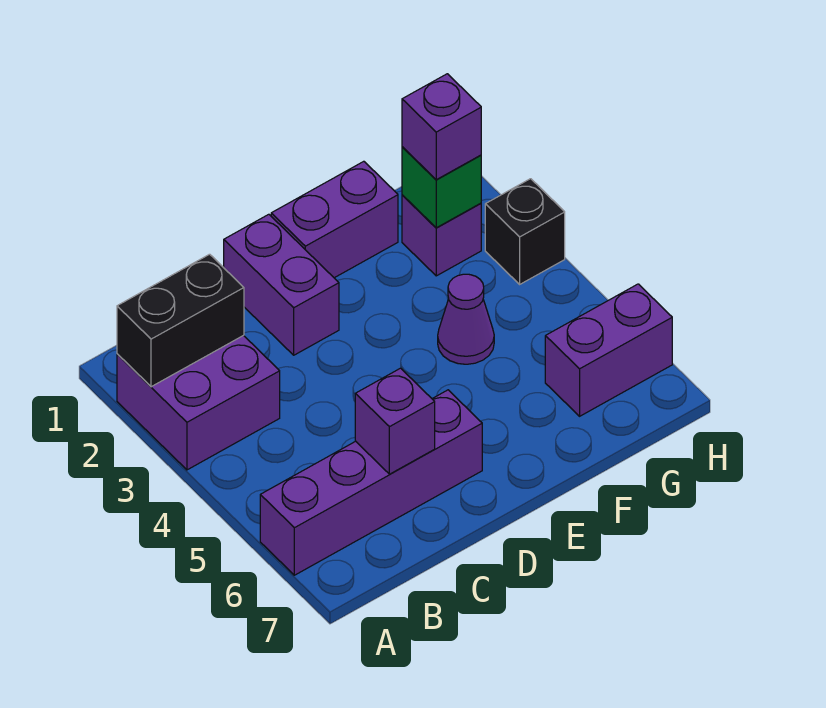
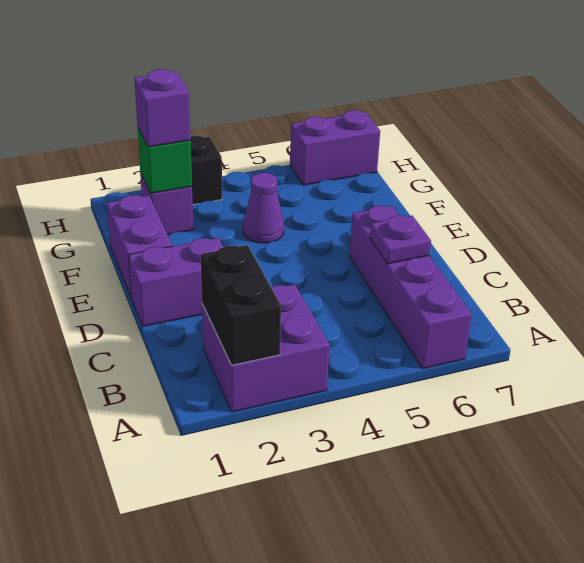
purple 1x1 brick [355,368,435,474] -> purple 1x1 plate [370,215,431,264]
purple 1x2 brick [545,284,672,416] -> purple 1x2 brick turned to [290,110,380,185]

